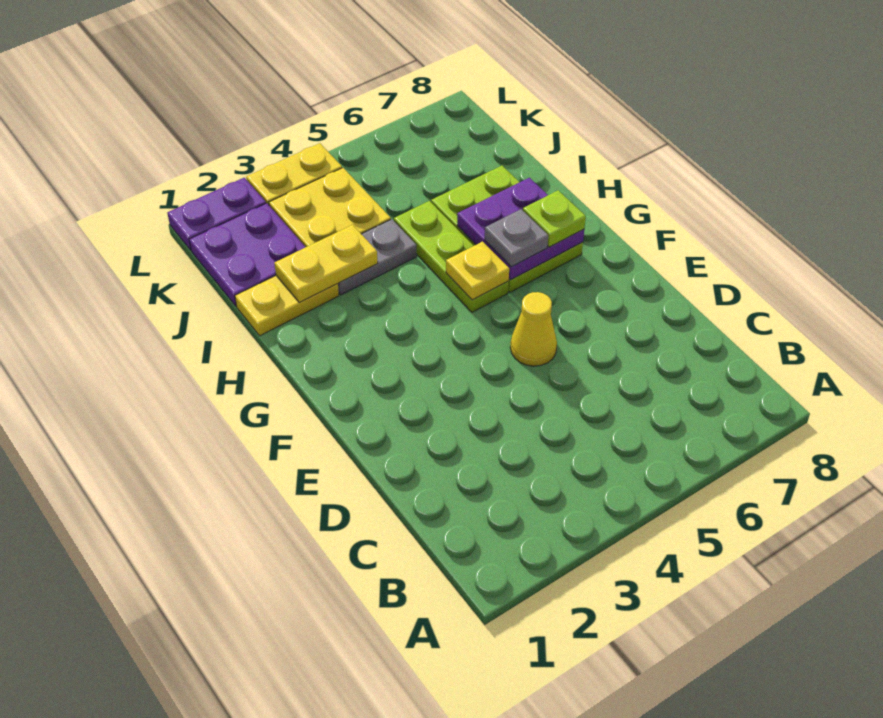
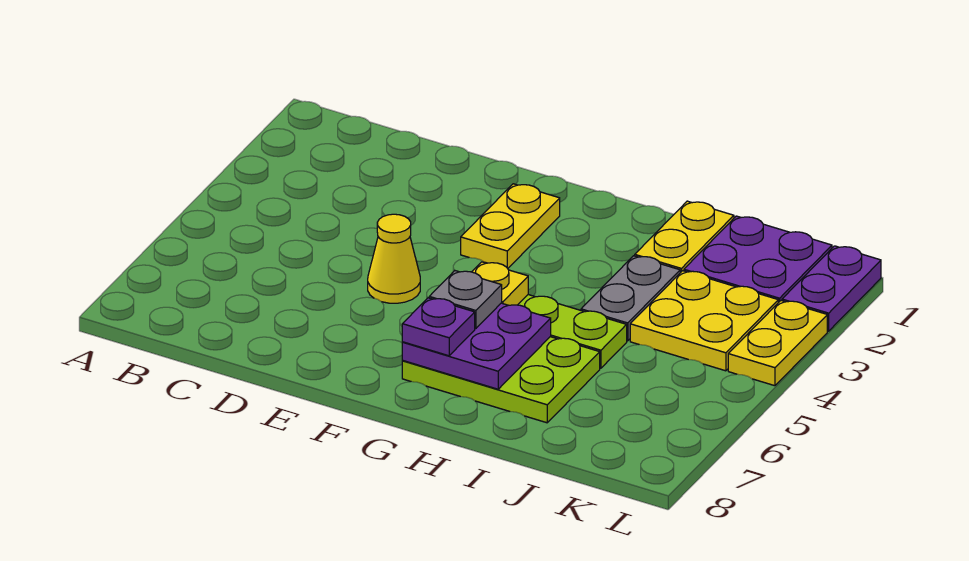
lime 1x1 plate [523,190,586,247] -> purple 1x1 plate [402,298,475,356]
yellow 1x2 plate [274,225,378,303] -> yellow 1x2 plate moved to [461,184,560,268]

